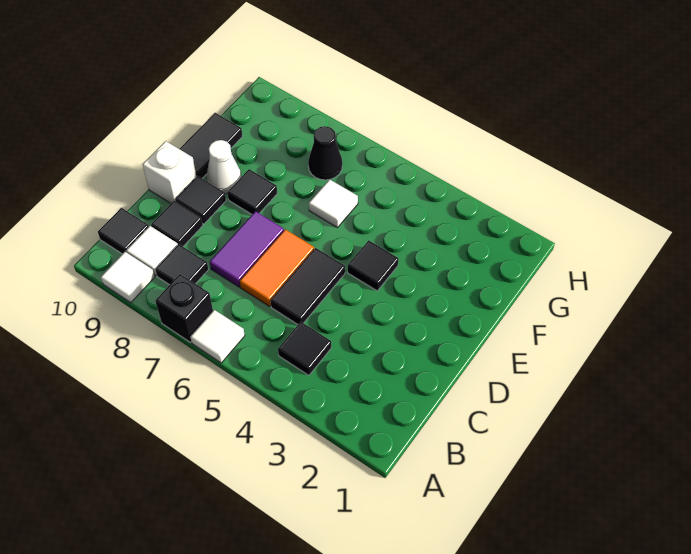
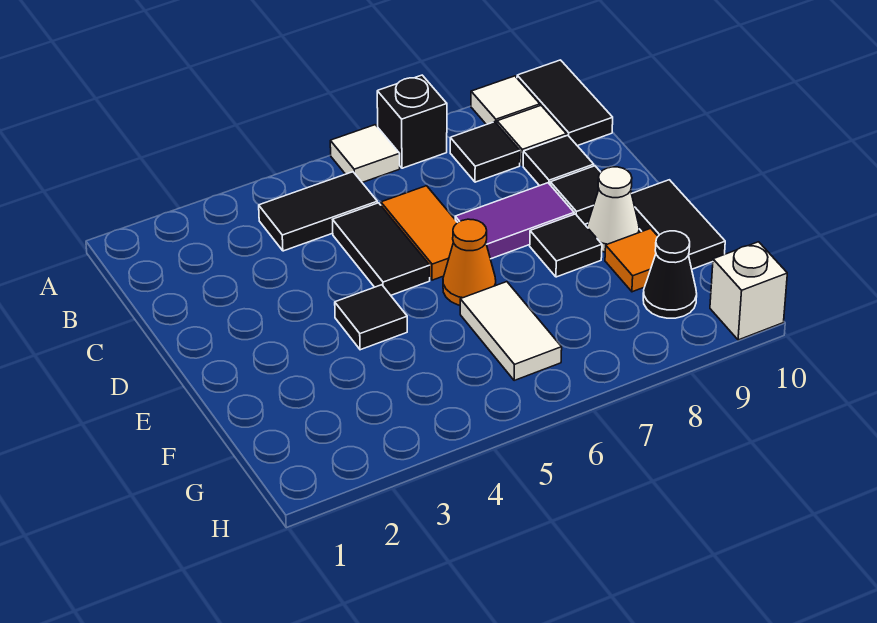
black 1x1 tile [278,322,331,375] -> black 1x2 tile [259,172,377,251]
black 1x1 tile [98,208,149,254] -> black 1x2 tile [517,60,613,146]
purple 1x2 tile [210,211,284,287] -> purple 1x2 tile turned to [455,183,574,259]
white 1x1 brick [142,141,196,203] -> white 1x1 brick moved to [710,242,787,340]
none -> orange 1x1 cone [443,219,496,305]
white 1x1 tile [309,179,358,228] -> white 1x2 tile [460,282,562,381]
none -> orange 1x1 tile [605,228,658,292]
black 1x1 cone [308,126,342,180] -> black 1x1 cone moved to [643,231,697,318]

